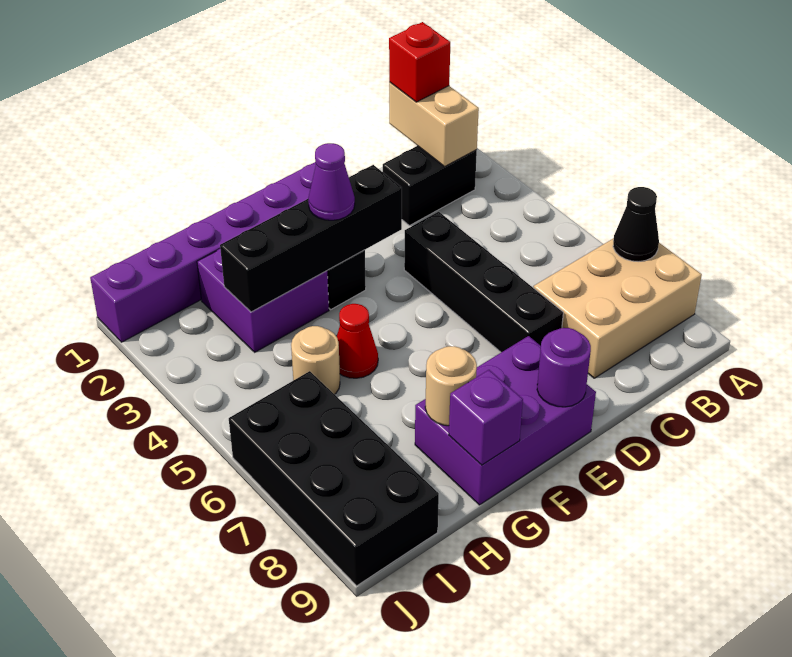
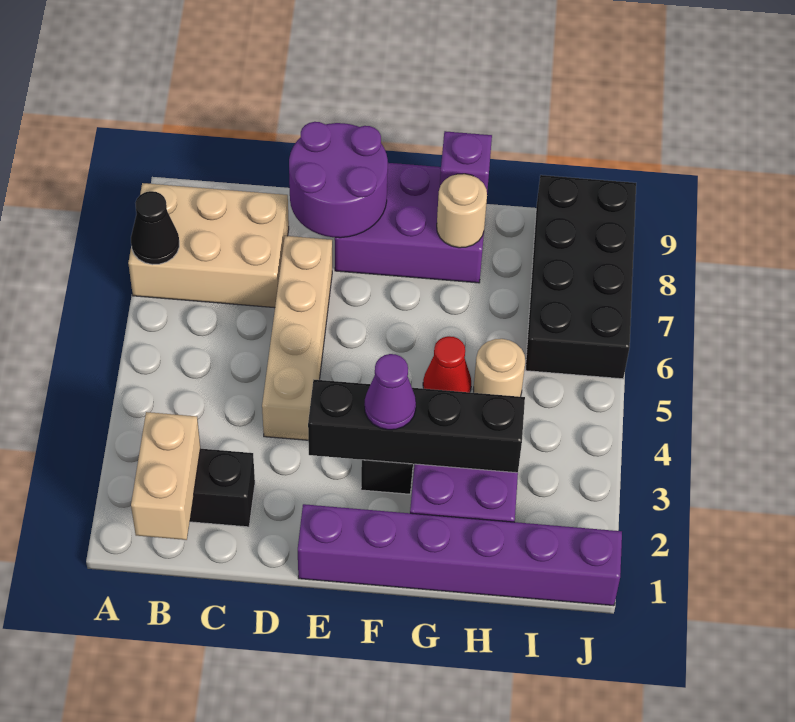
red 1x1 brick [389,22,450,102] -> none
black 1x4 brick [404,212,563,352] -> tan 1x4 brick [262,236,332,440]
purple 1x1 round brick [537,328,591,407] -> purple 2x2 round brick [289,122,388,238]

